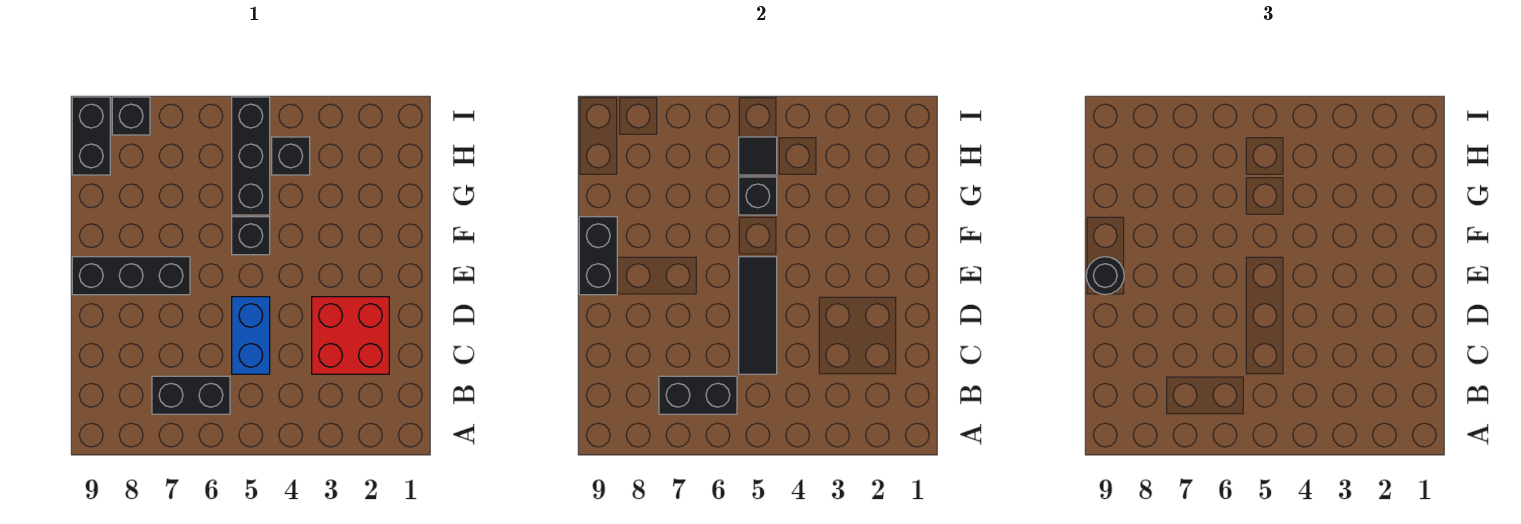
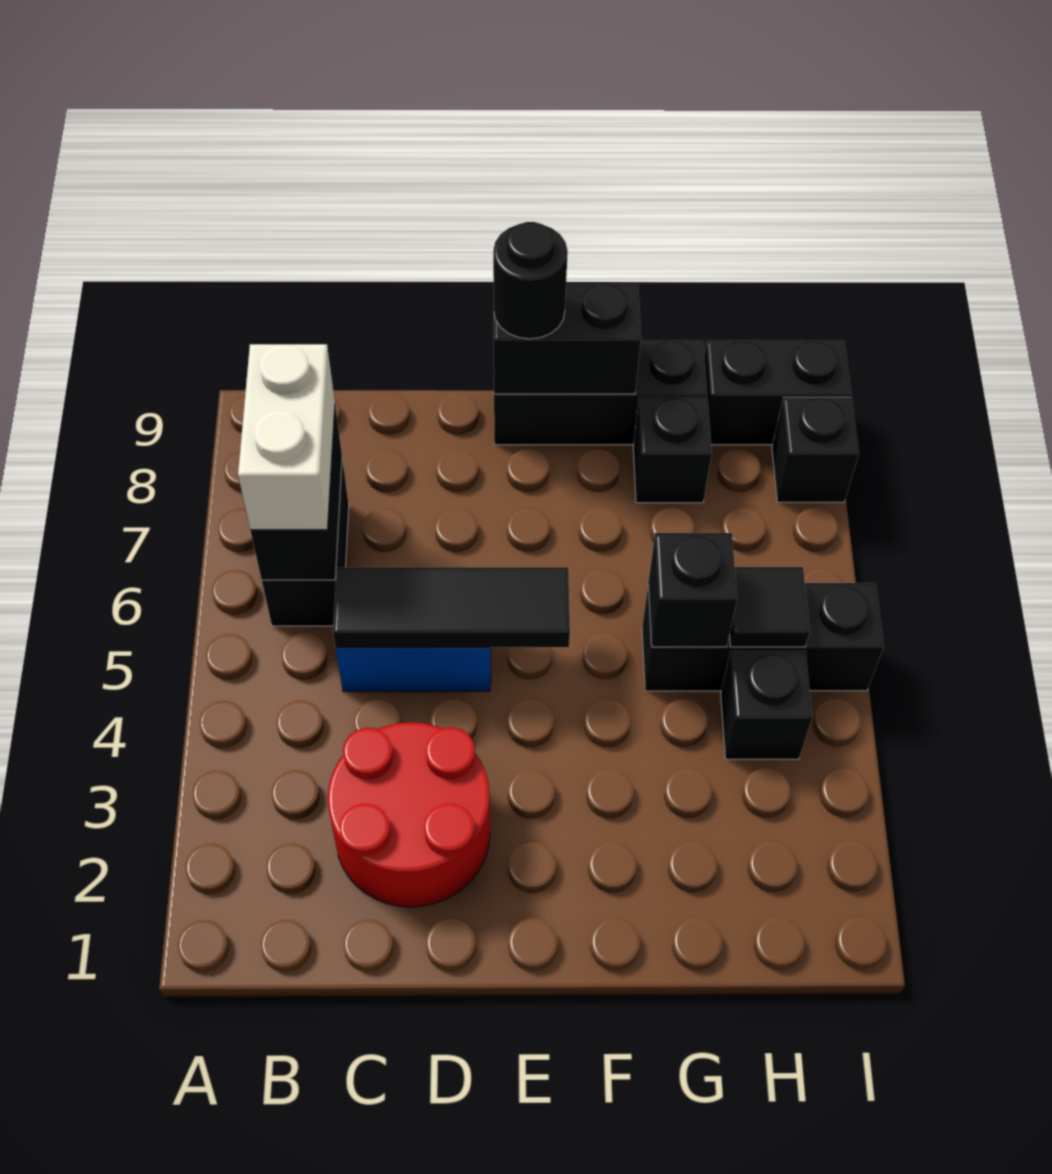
none -> white 1x2 brick [238,344,335,530]
red 2x2 brick [312,297,389,374] -> red 2x2 round brick [328,722,490,907]
black 1x3 brick [72,257,190,295] -> black 1x3 brick turned to [494,341,707,445]
black 1x1 brick [232,217,270,255] -> black 1x1 brick moved to [633,397,712,503]

